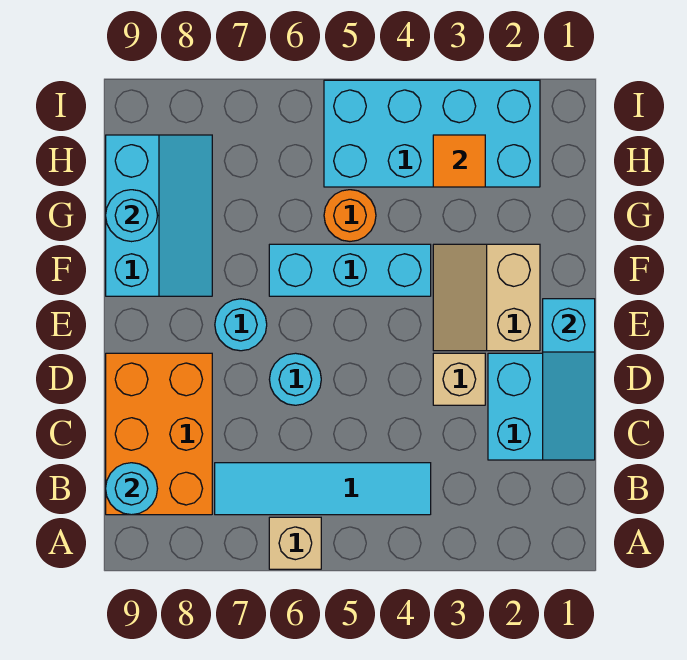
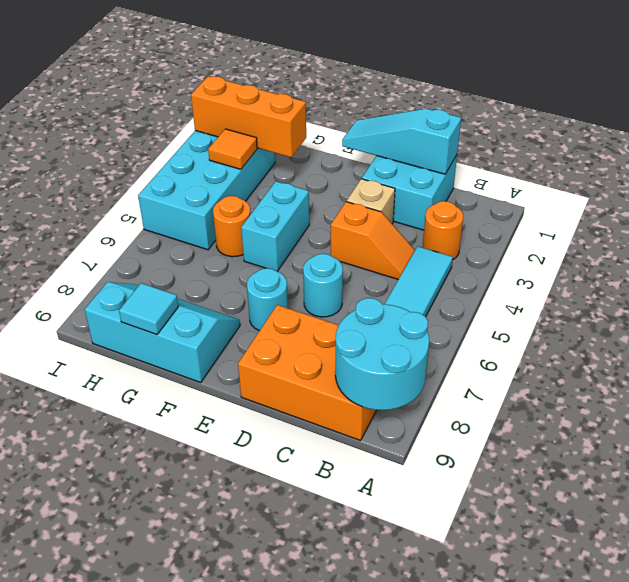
tan 1x1 brick [269,517,321,569] -> none
none -> orange 1x1 round brick [423,201,463,260]
cyan 1x1 round brick [106,463,158,515] -> cyan 2x2 round brick [335,298,429,410]
cyan 1x3 slope [543,299,595,460] -> cyan 1x3 slope turned to [342,109,461,174]
none -> orange 1x2 slope [331,202,415,279]
tan 2x2 slope [433,244,540,351] -> none
cyan 1x3 brick [269,244,431,296] -> cyan 1x2 brick [241,181,309,271]
none -> orange 1x3 brick [191,76,306,157]
cyan 1x1 round brick [106,190,158,242] -> cyan 1x1 tile [119,283,178,335]

